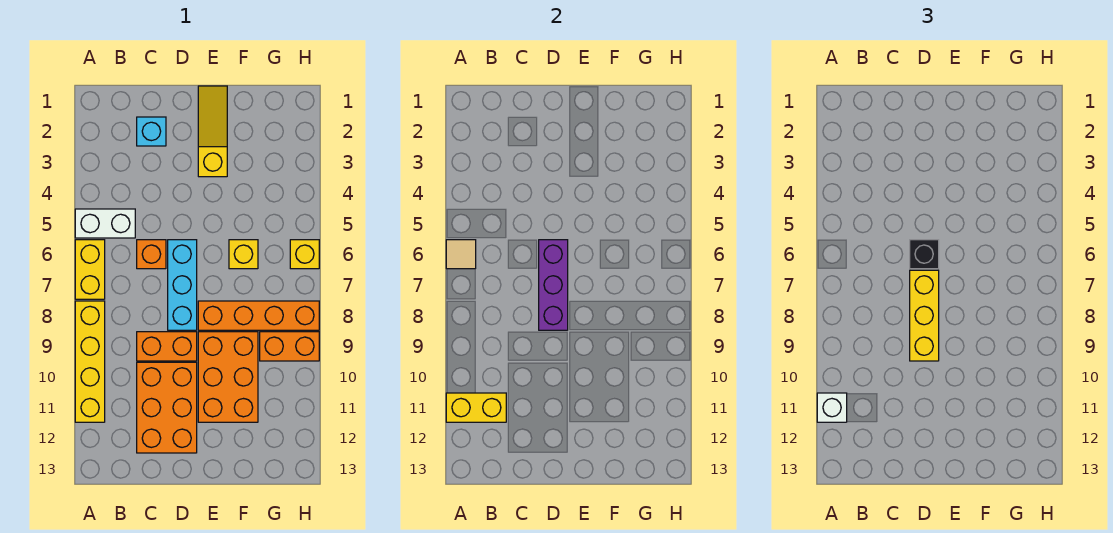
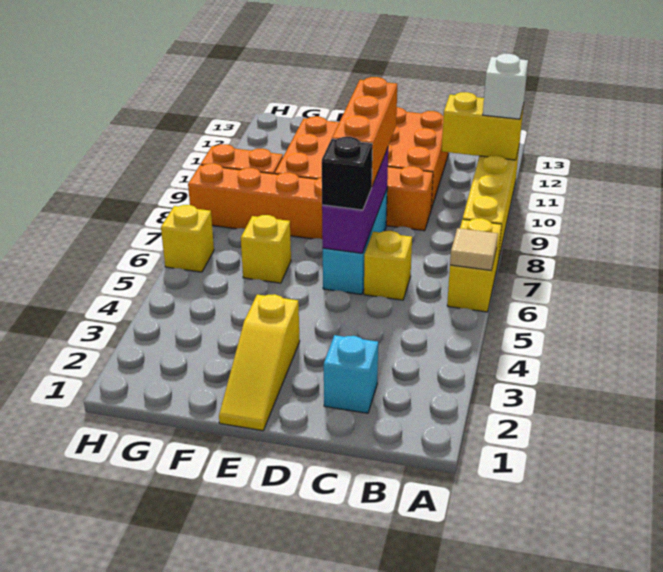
white 1x2 brick [75,209,135,238] -> none
orange 1x1 brick [137,240,166,269] -> yellow 1x1 brick [364,231,412,300]
yellow 1x3 brick [910,270,939,361] -> orange 1x3 brick [332,77,397,186]

